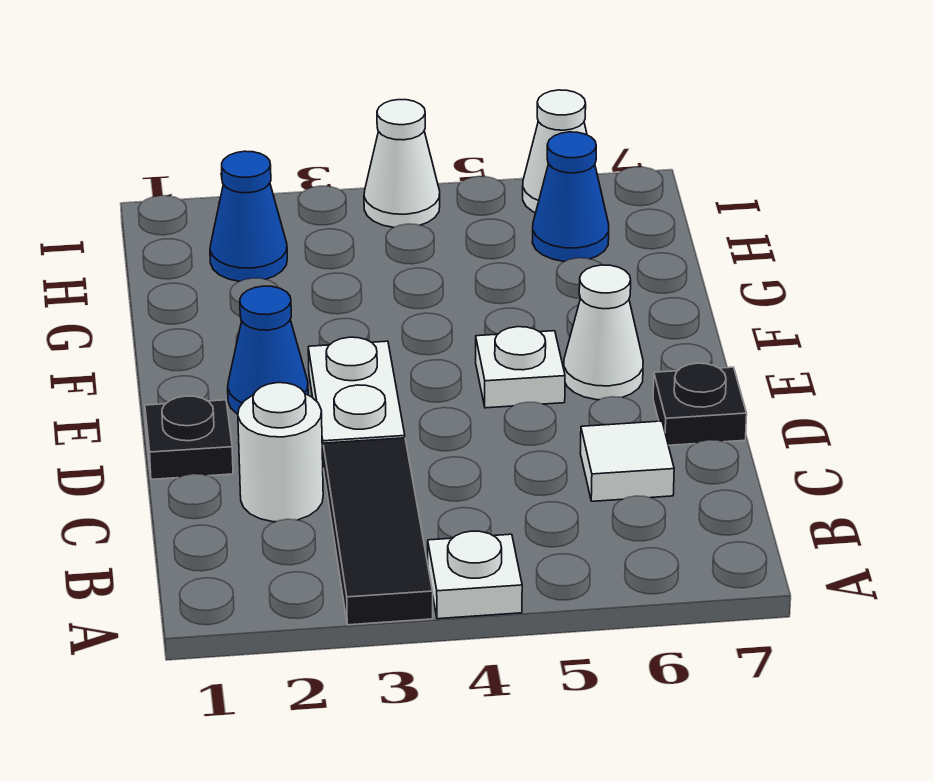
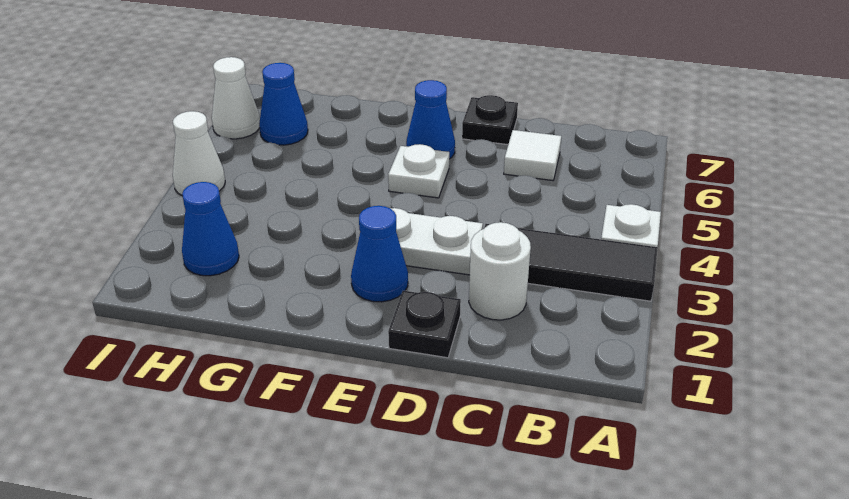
white 1x1 cone [564,265,643,400] -> blue 1x1 cone [406,80,455,159]

